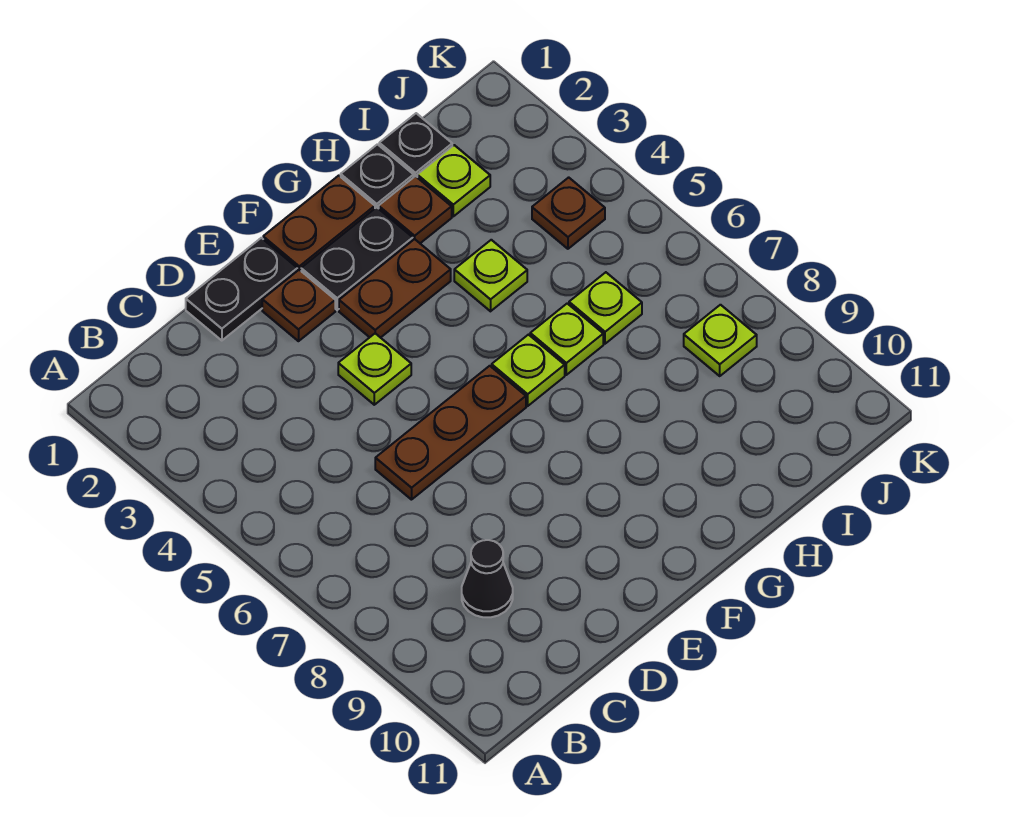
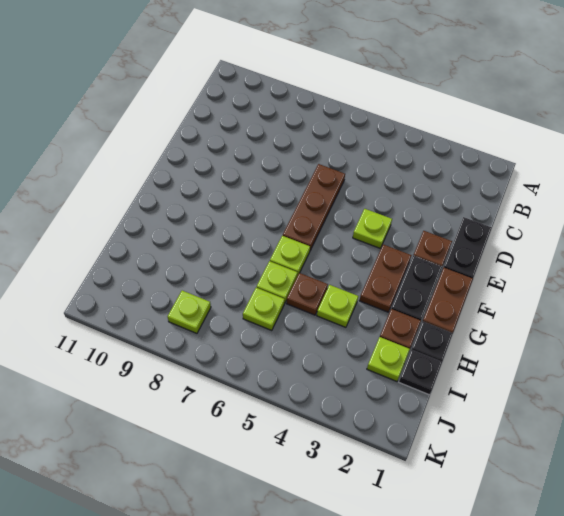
black 1x1 cone [462,540,513,617] -> none
brown 1x1 plate [532,177,605,249] -> brown 1x1 plate moved to [286,273,328,315]

